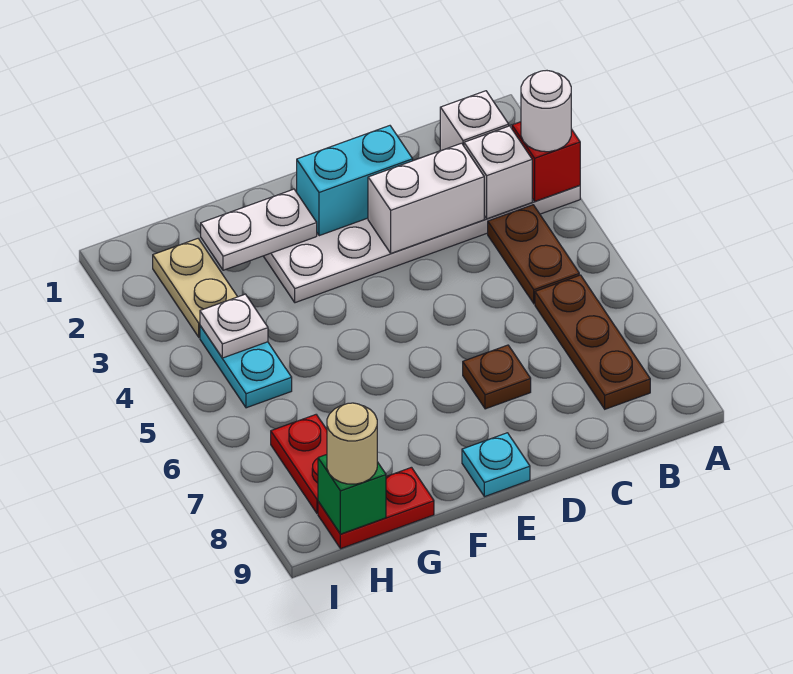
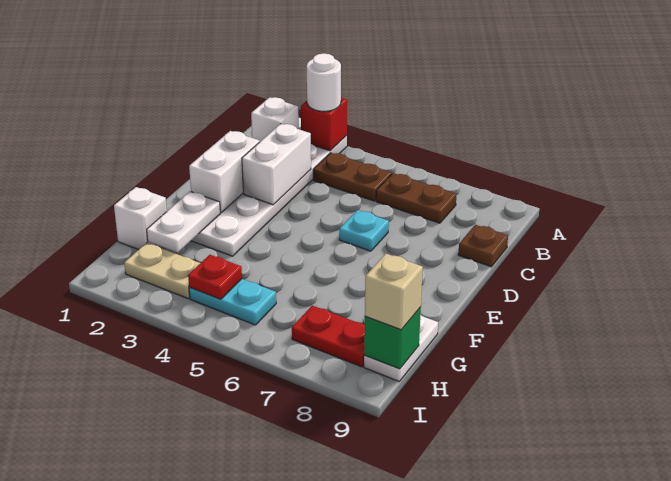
white 1x1 brick [464,126,532,219] -> white 1x1 brick moved to [114,187,167,250]
brown 1x3 plate [535,275,650,409] -> brown 1x2 plate [376,173,457,223]
cyan 1x2 brick [297,126,413,236] -> white 1x2 brick [189,131,260,213]
brown 1x1 plate [463,345,531,409] -> brown 1x1 plate moved to [458,225,508,267]
cyan 1x1 plate [462,433,530,497] -> cyan 1x1 plate moved to [339,210,389,251]
red 1x2 plate [318,467,434,549] -> white 1x2 plate [364,315,438,381]
white 1x1 plate [200,294,268,358] -> red 1x1 plate [188,255,242,299]
tan 1x1 round brick [327,403,377,484] -> tan 1x1 brick [365,254,423,330]

